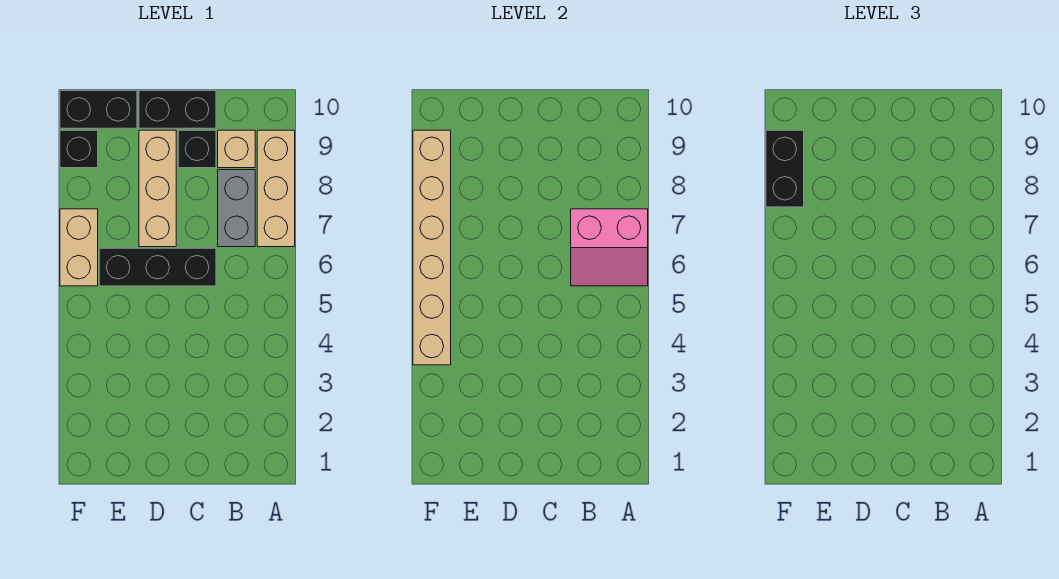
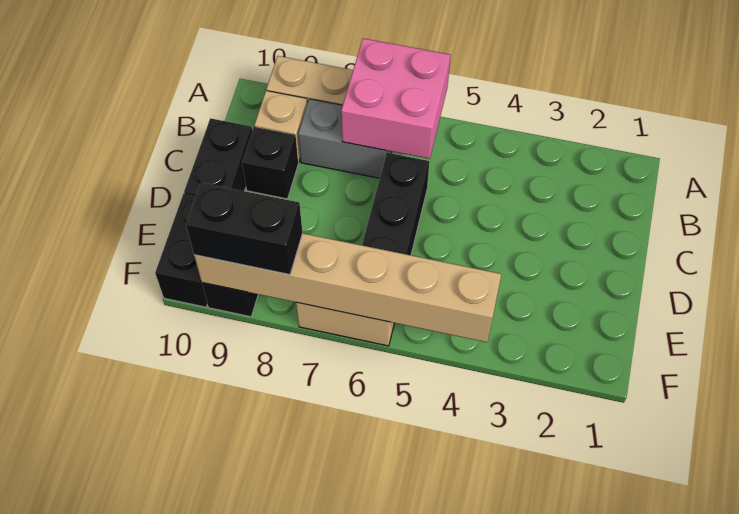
pink 2x2 slope [571,209,648,286] -> pink 2x2 brick [341,38,451,159]
tan 1x3 brick [139,130,176,247] -> none

